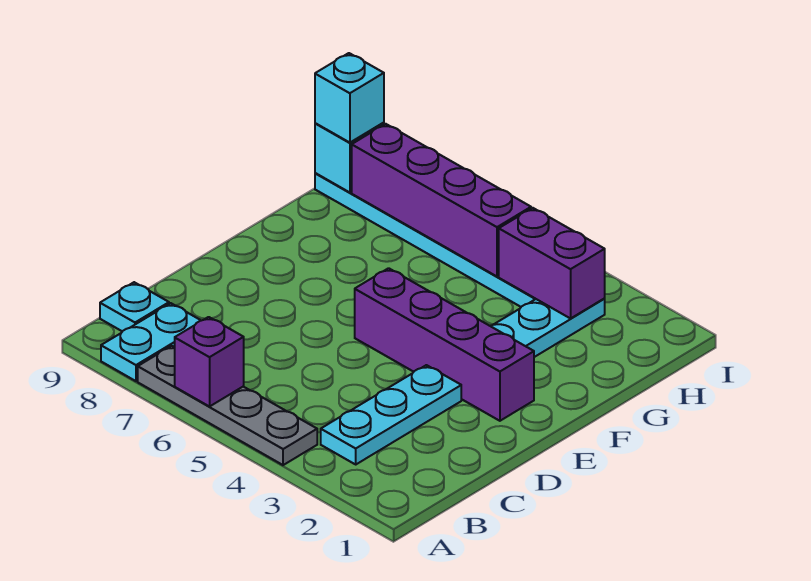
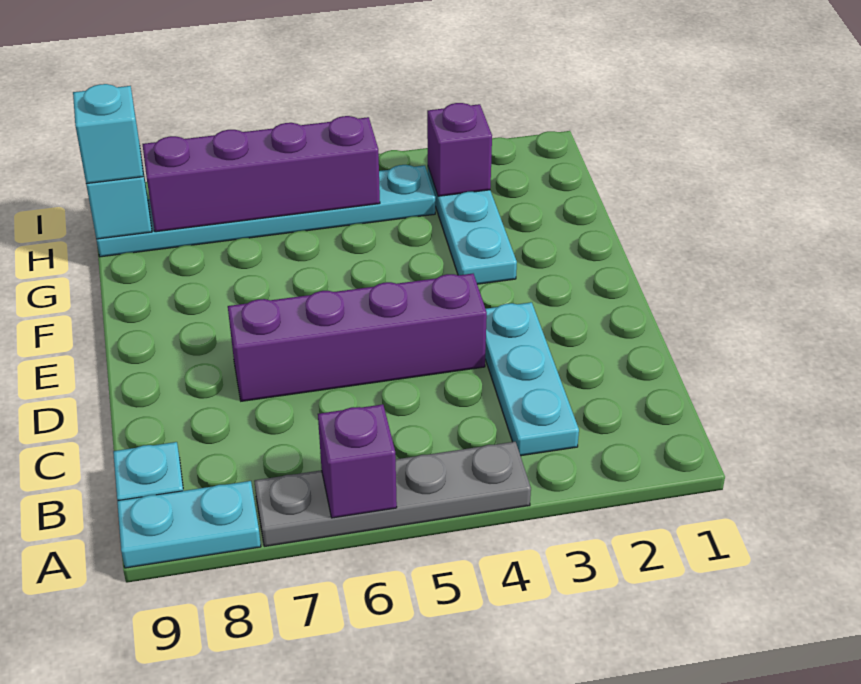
cyan 1x2 plate [101,303,201,381] -> cyan 1x2 plate turned to [117,481,261,568]
purple 1x4 brick [355,268,534,421] -> purple 1x4 brick moved to [228,274,487,401]
purple 1x2 brick [499,208,605,318] -> purple 1x1 brick [427,103,492,196]

